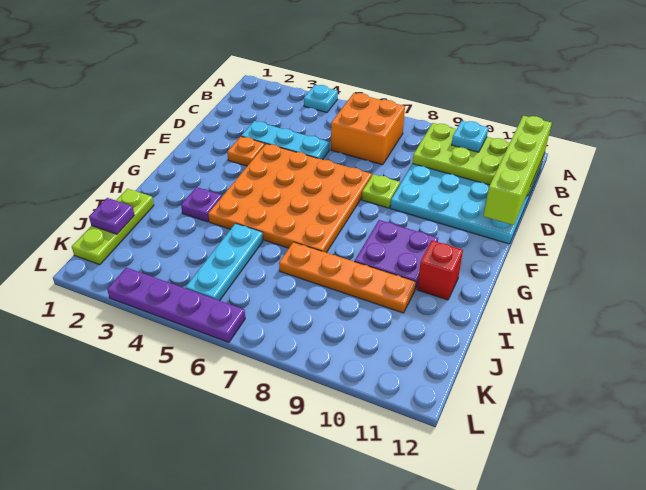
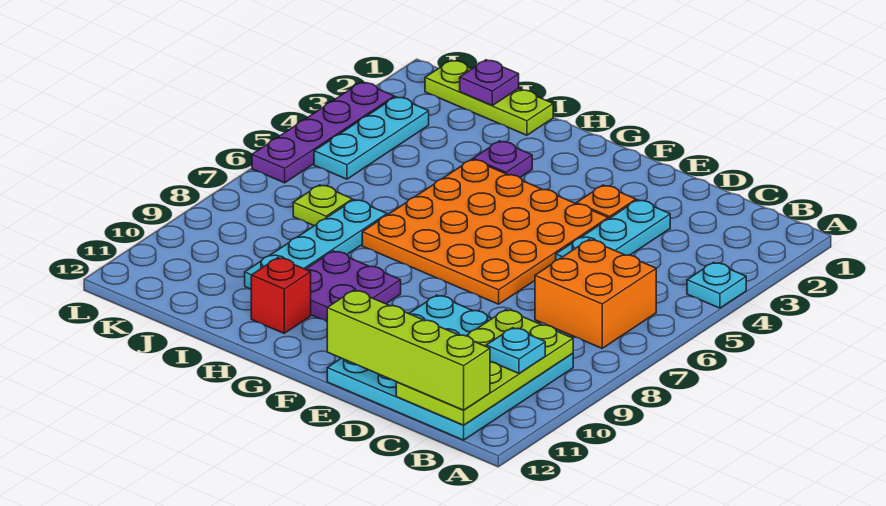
lime 1x1 plate [362,174,400,208] -> lime 1x1 plate moved to [293,185,352,226]
cyan 1x3 plate [186,223,263,301] -> cyan 1x3 plate turned to [314,97,429,179]
orange 1x4 plate [279,242,416,313] -> cyan 1x4 plate [245,200,387,289]

